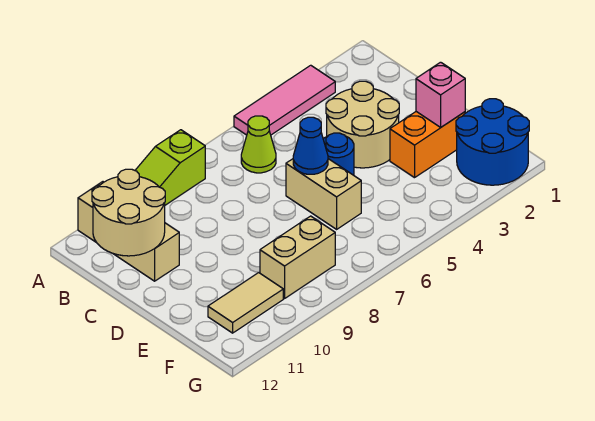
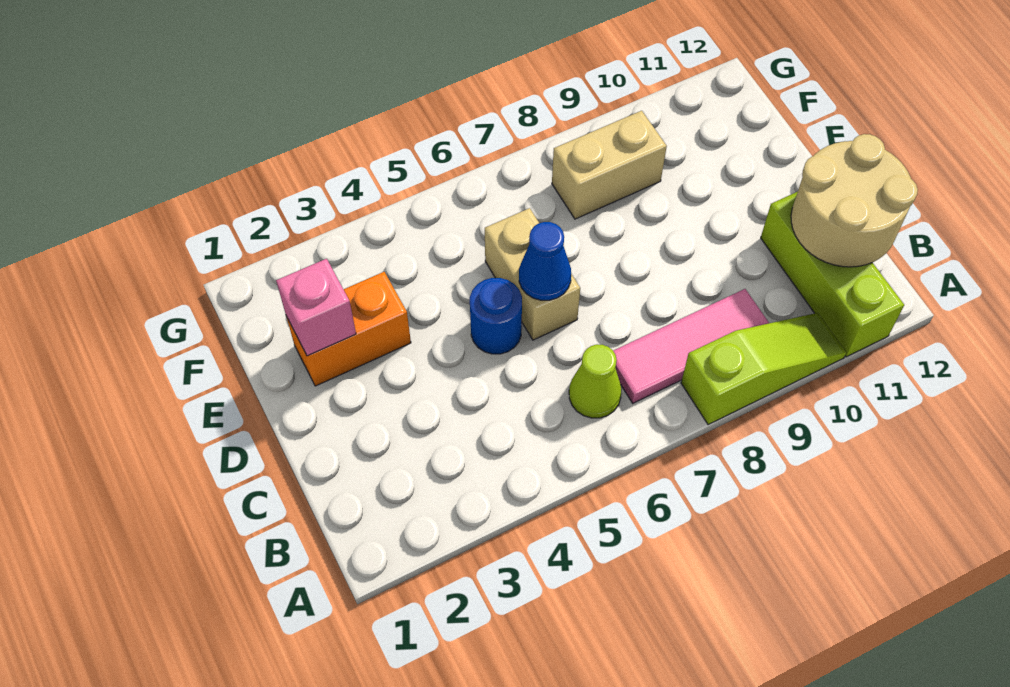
pink 1x3 tile [234,65,335,135] -> pink 1x3 tile moved to [613,289,769,403]
tan 1x3 brick [78,182,179,281] -> lime 1x3 brick [761,192,904,357]
tan 2x2 round brick [326,81,399,168] -> none
blue 2x2 round brick [456,99,529,185] -> none
tan 1x2 tile [208,273,283,333] -> none

